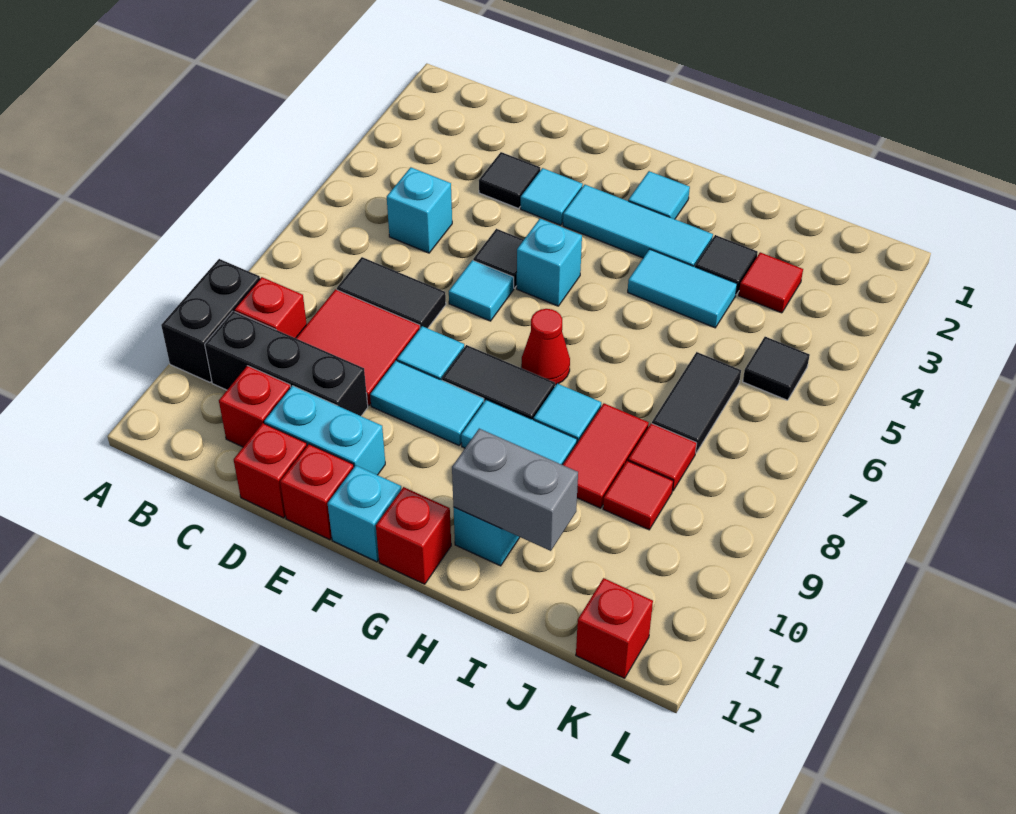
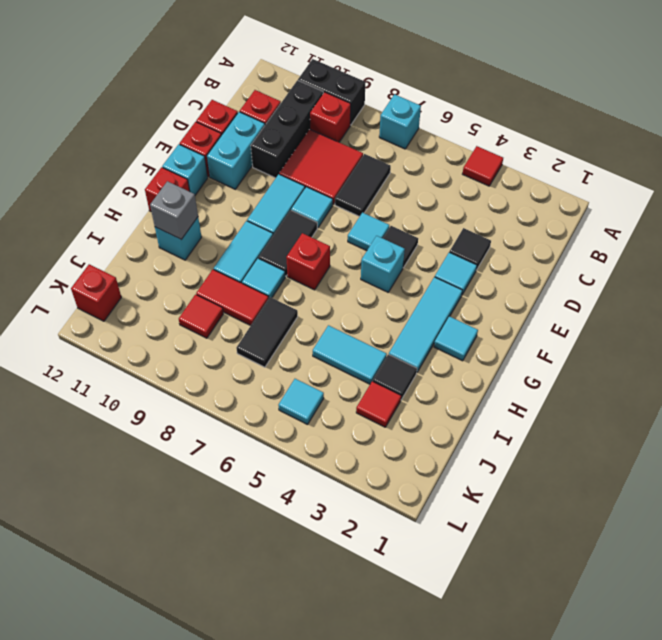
cyan 1x1 brick [387,167,452,253] -> cyan 1x1 brick moved to [379,94,421,149]
red 1x1 cone [521,309,570,385] -> red 1x1 brick [286,233,330,290]
cyan 1x2 tile [628,249,737,328] -> cyan 1x2 tile turned to [313,325,387,384]
grey 1x2 brick [452,429,578,551] -> grey 1x1 brick [150,181,198,240]
black 1x2 tile [652,352,741,453] -> black 1x2 tile turned to [236,297,298,367]
red 1x1 tile [628,423,697,491] -> red 1x1 tile moved to [463,146,503,186]
black 1x1 tile [743,337,810,400] -> cyan 1x1 tile [279,379,324,425]

